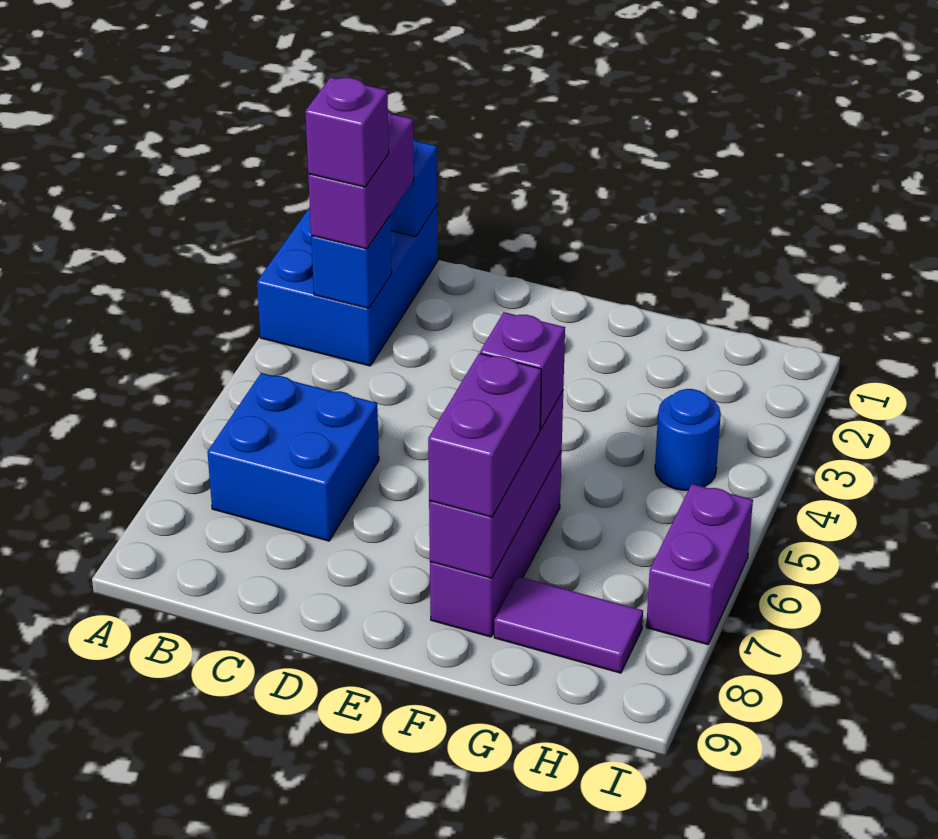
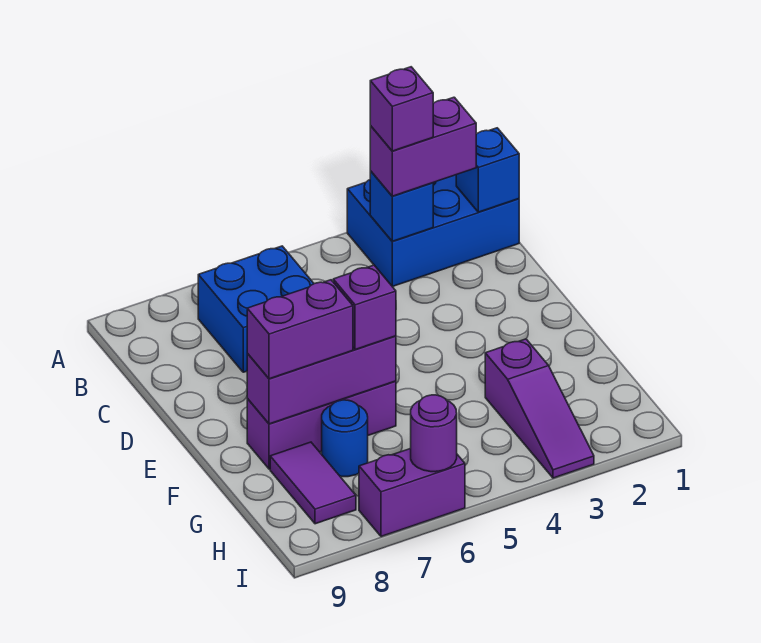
none -> purple 1x3 slope [485,339,594,478]
blue 1x1 round brick [655,389,721,491] -> blue 1x1 round brick moved to [322,400,368,477]
none -> purple 1x1 round brick [411,395,457,472]

